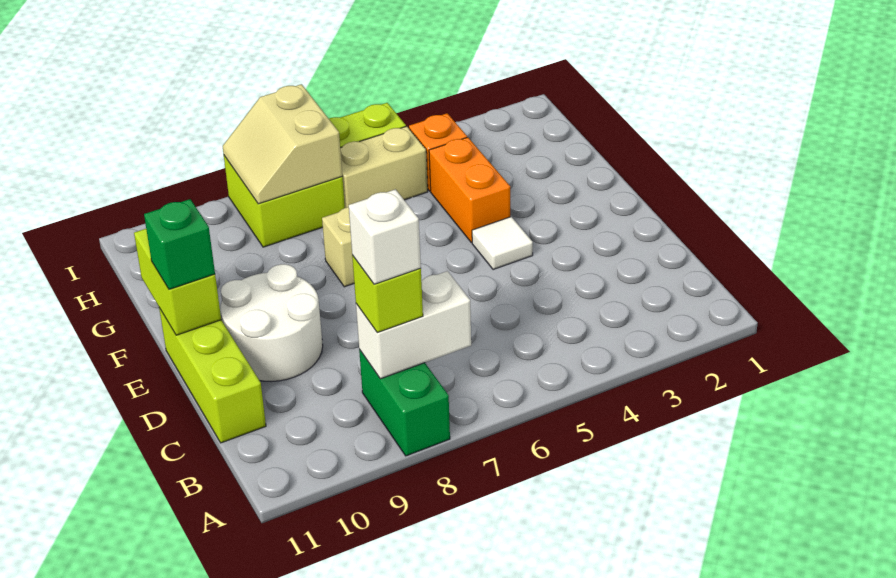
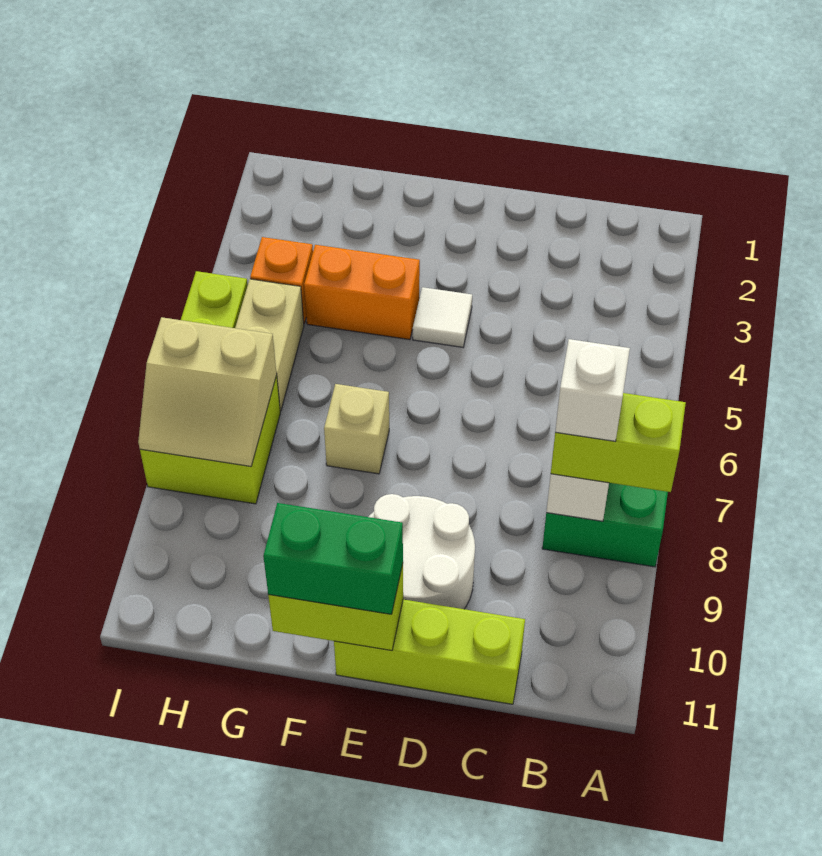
lime 1x1 brick [352,255,423,333] -> lime 1x2 brick [551,393,686,492]
green 1x1 brick [144,199,215,289] -> green 1x2 brick [263,503,403,614]

